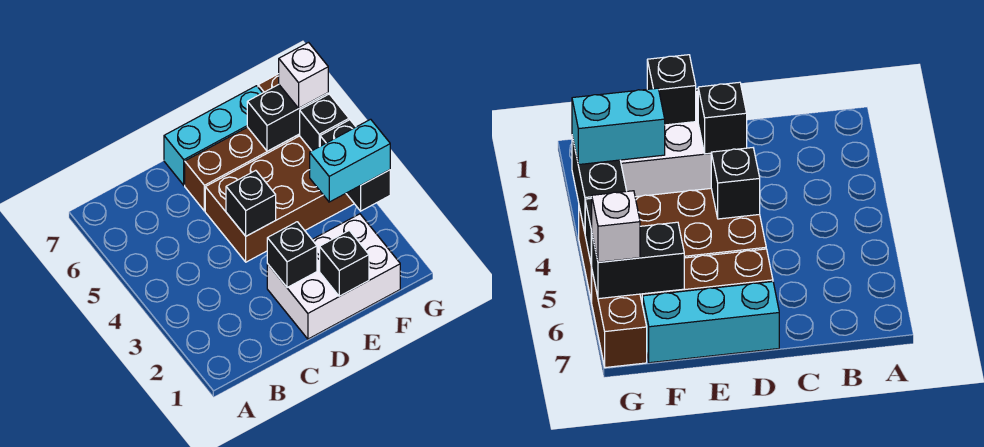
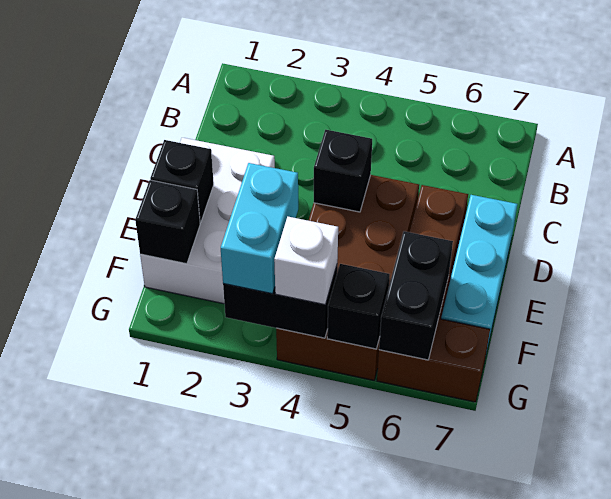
black 1x1 brick [267,222,317,288] -> black 1x1 brick moved to [135,180,200,264]
white 1x1 brick [279,42,328,108] -> white 1x1 brick moved to [274,217,338,305]

